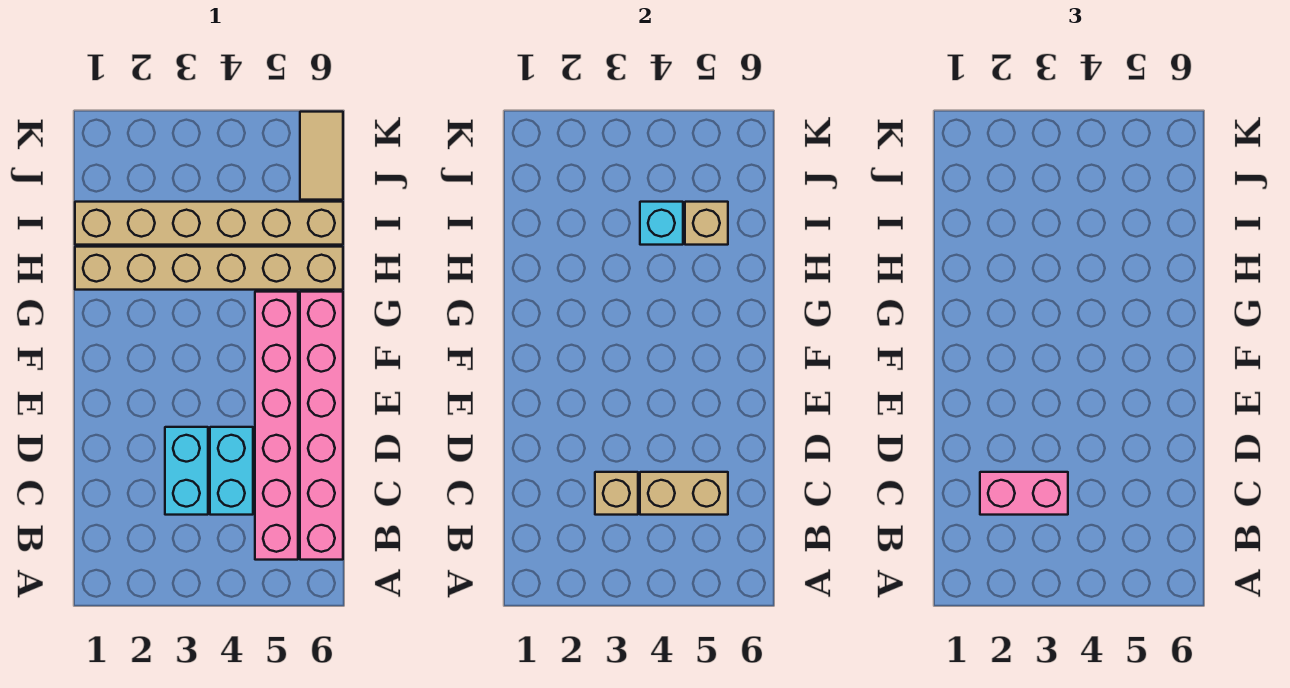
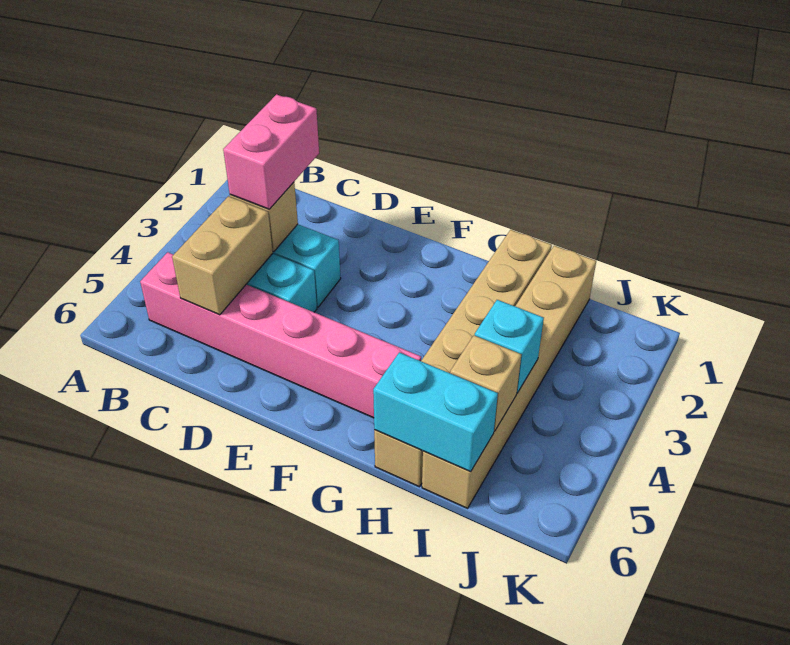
pink 1x6 brick [300,292,343,560] -> none
none -> cyan 1x2 brick [373,352,498,472]
tan 1x2 tile [300,112,343,200] -> none

